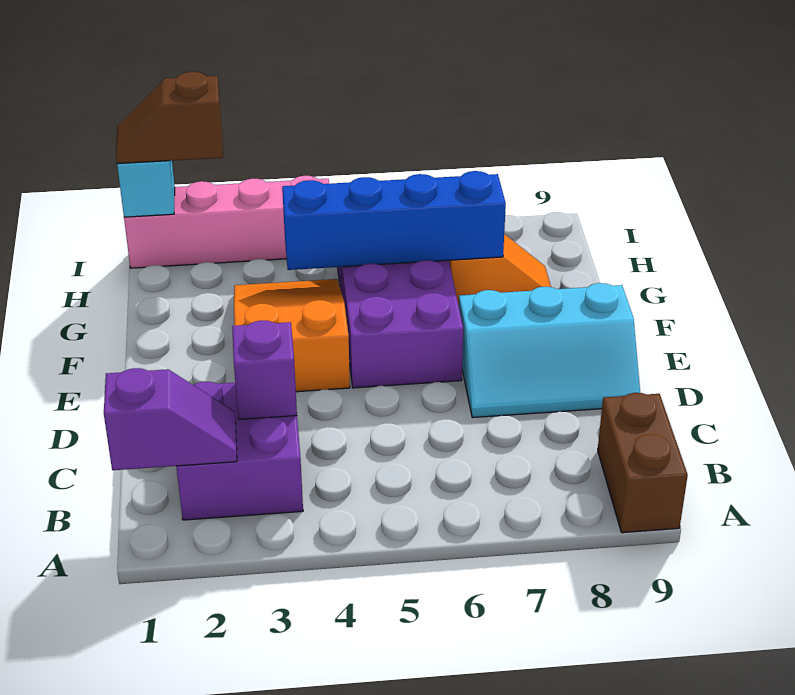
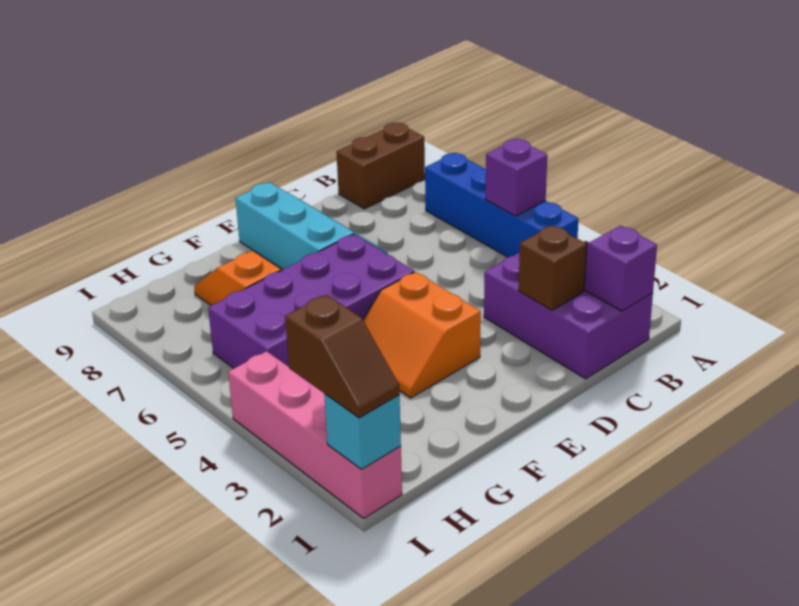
purple 2x2 brick [176,382,303,520] -> purple 2x3 brick [484,252,653,379]
none -> brown 1x1 brick [519,225,587,310]
purple 1x1 brick [232,320,297,419] -> purple 1x1 brick moved to [486,139,547,216]
orange 2x3 slope [234,279,350,392] -> orange 2x2 slope [363,272,481,398]
blue 1x4 brick [282,171,506,270] -> blue 1x4 brick moved to [425,153,579,257]

